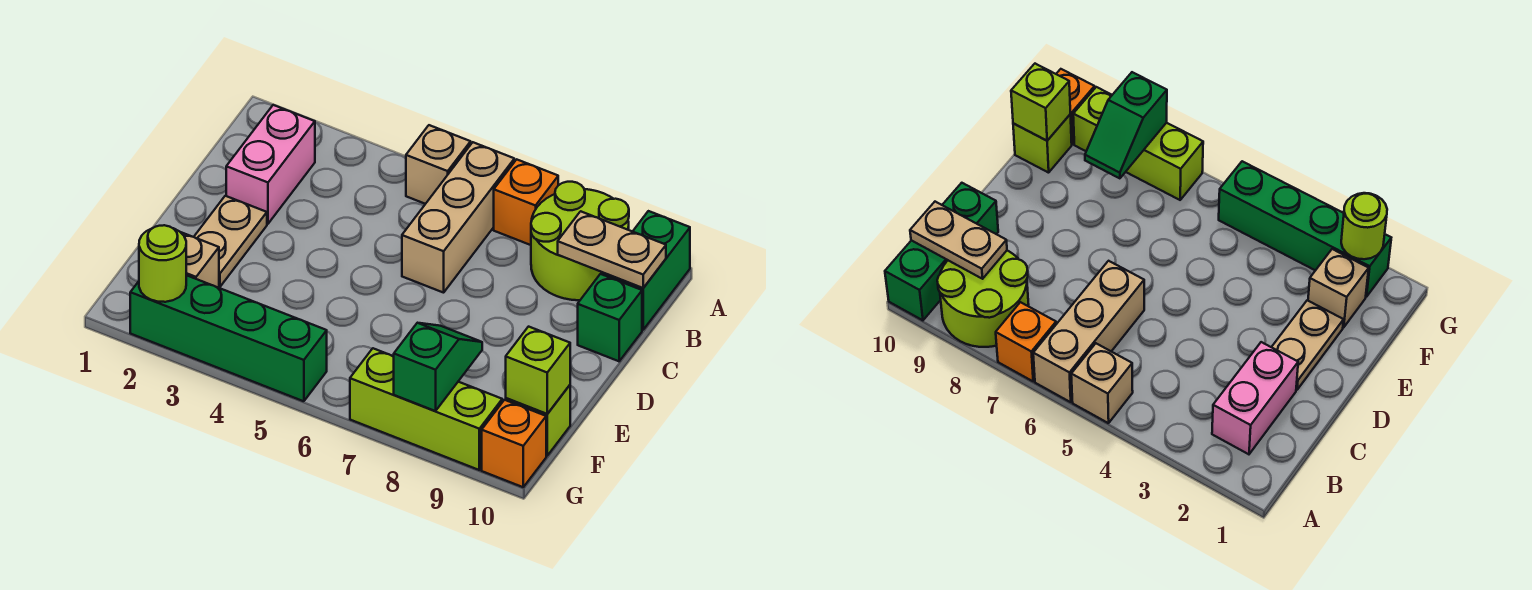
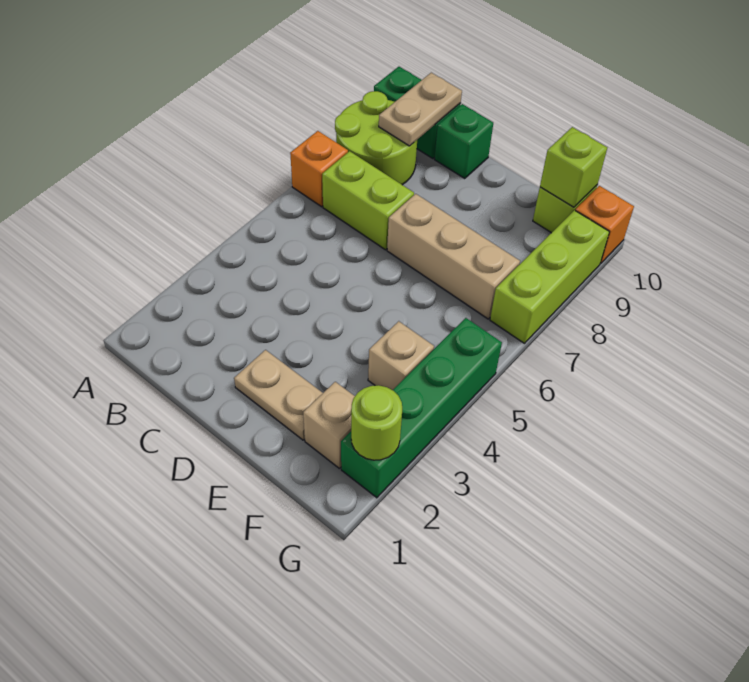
tan 1x1 brick [406,125,471,204] -> tan 1x1 brick moved to [368,321,434,390]
tan 1x3 brick [402,142,514,293] -> tan 1x3 brick moved to [387,194,520,319]
pink 1x2 brick [226,105,315,224] -> none
none -> lime 1x2 brick [322,151,414,250]
green 1x2 slope [394,323,482,411] -> none

